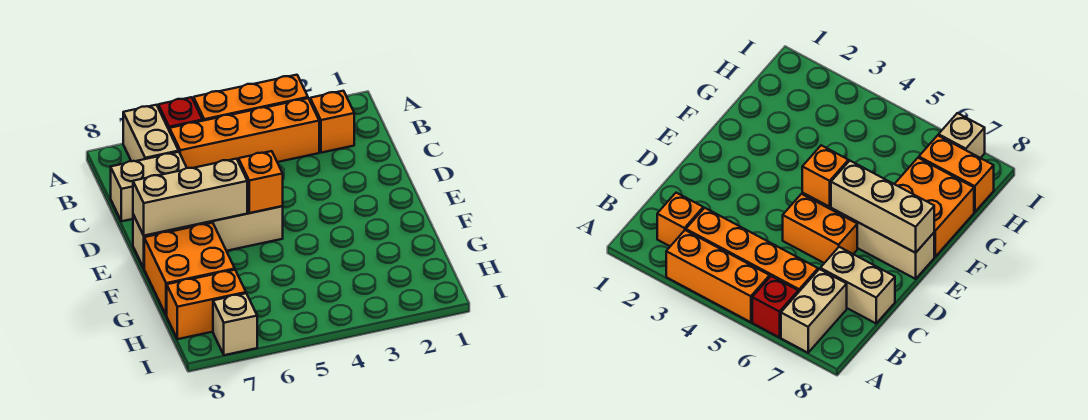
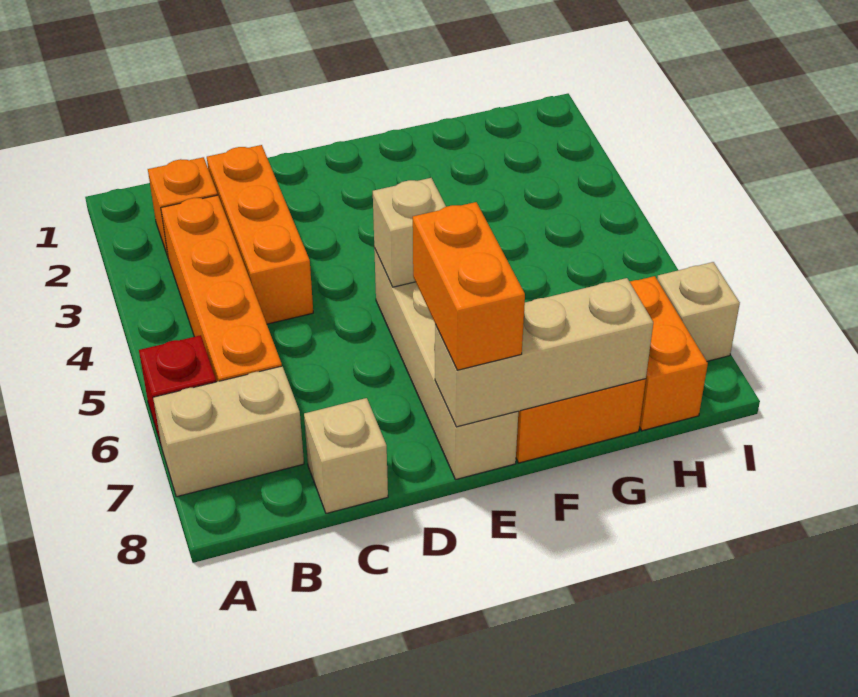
orange 1x3 brick [194,75,308,121] -> orange 1x3 brick moved to [207,145,313,324]
tan 1x2 brick [111,152,187,221] -> tan 1x1 brick [304,398,388,514]
orange 1x2 brick [783,194,857,263] -> orange 1x2 brick moved to [413,202,525,370]
orange 1x1 brick [238,151,283,213] -> tan 1x1 brick [373,178,446,287]
tan 1x3 brick [133,159,247,236] -> tan 1x3 brick turned to [435,278,653,427]

